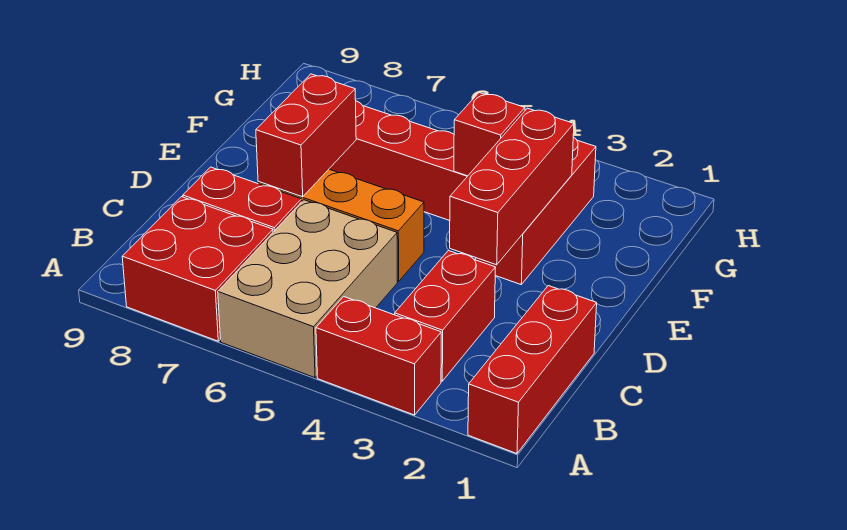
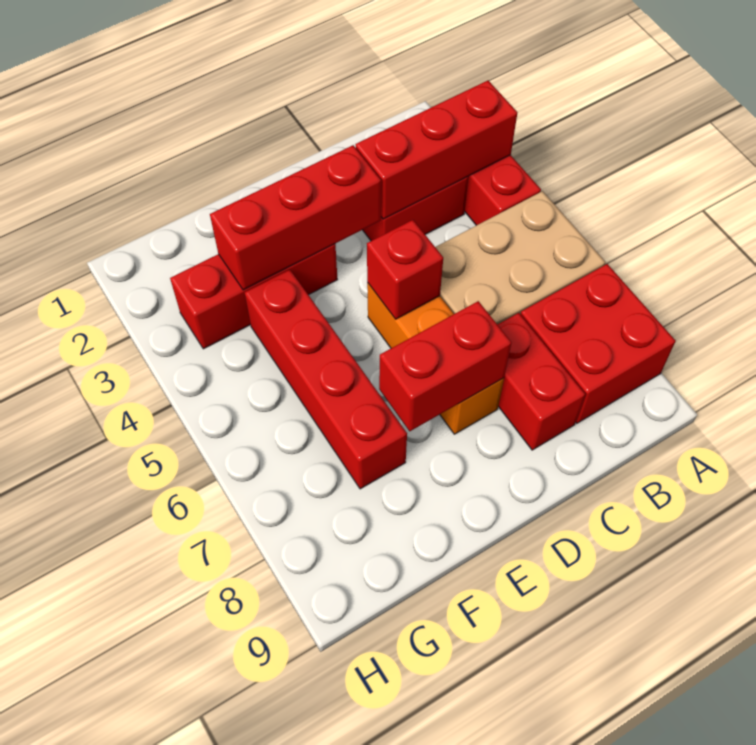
red 1x3 brick [468,286,597,454] -> red 1x3 brick moved to [355,81,517,219]
red 1x1 brick [454,93,525,176] -> red 1x1 brick moved to [367,220,443,319]

